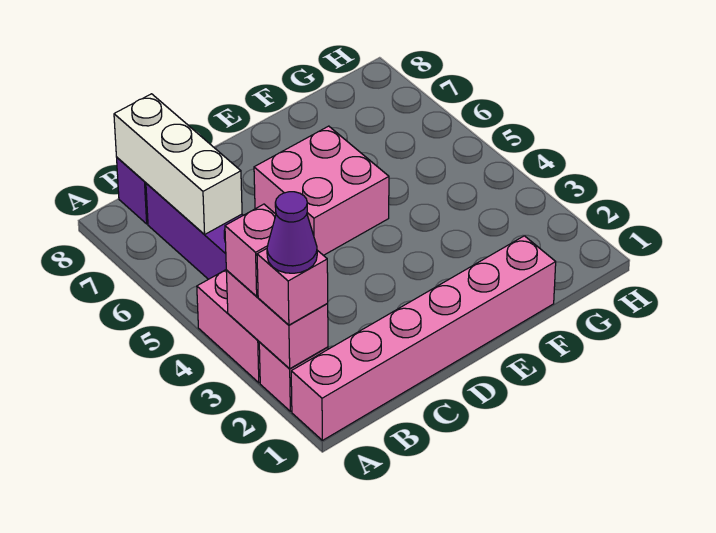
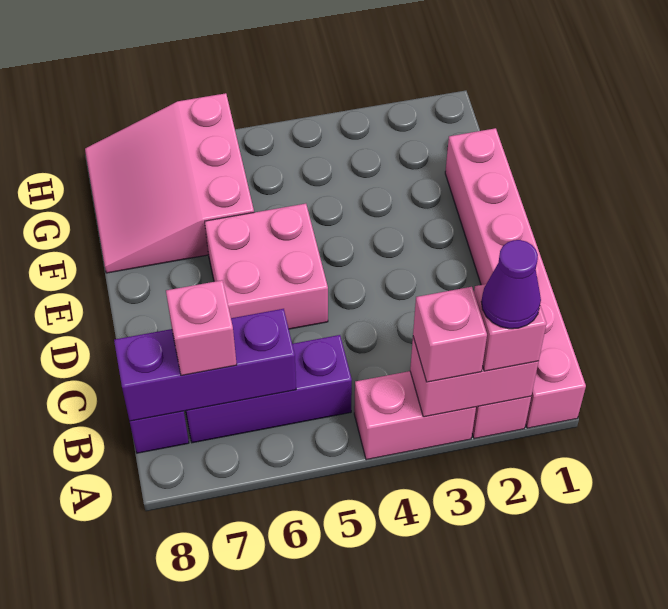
white 1x3 brick [114,94,242,235] -> purple 1x3 brick [114,309,296,421]
none -> pink 1x1 brick [166,280,237,376]
none -> pink 3x3 slope [85,93,254,273]

